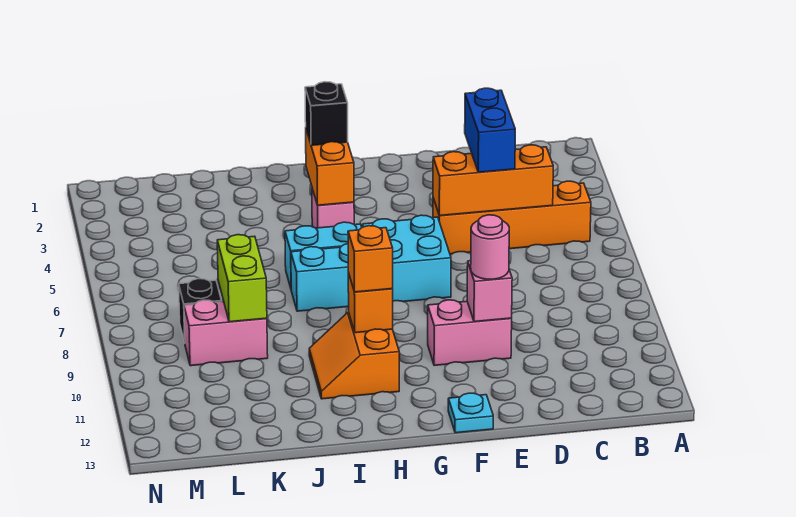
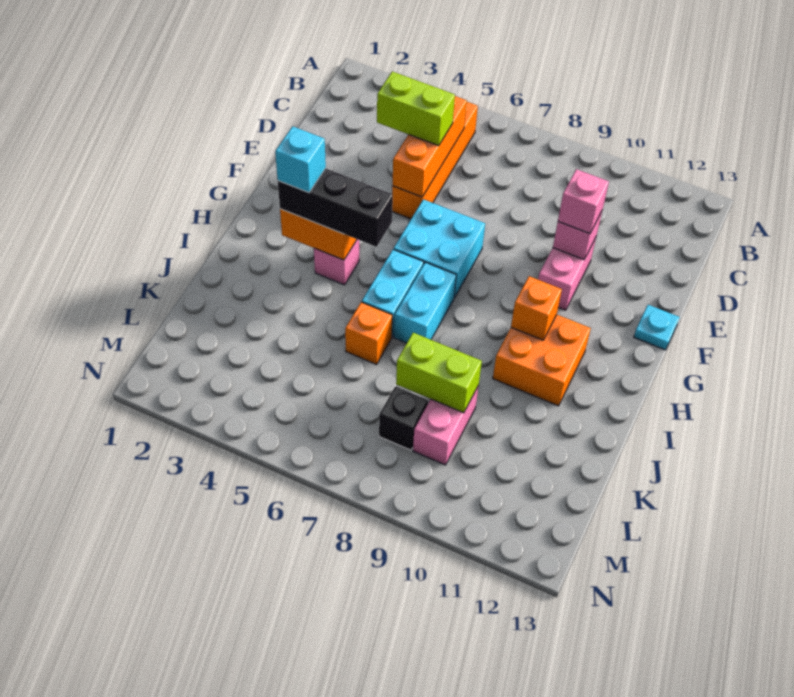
blue 1x2 brick [465,88,515,172] -> lime 1x2 brick [377,72,455,146]
pink 1x1 round brick [471,215,509,279] -> pink 1x1 brick [558,169,609,234]
black 1x1 brick [305,82,348,145] -> black 1x3 brick [278,168,393,247]
none -> cyan 1x1 brick [275,126,326,193]
orange 2x2 slope [309,312,399,399] -> orange 2x2 brick [493,315,591,406]
orange 1x1 brick [348,226,393,292] -> orange 1x1 brick moved to [345,302,392,364]

